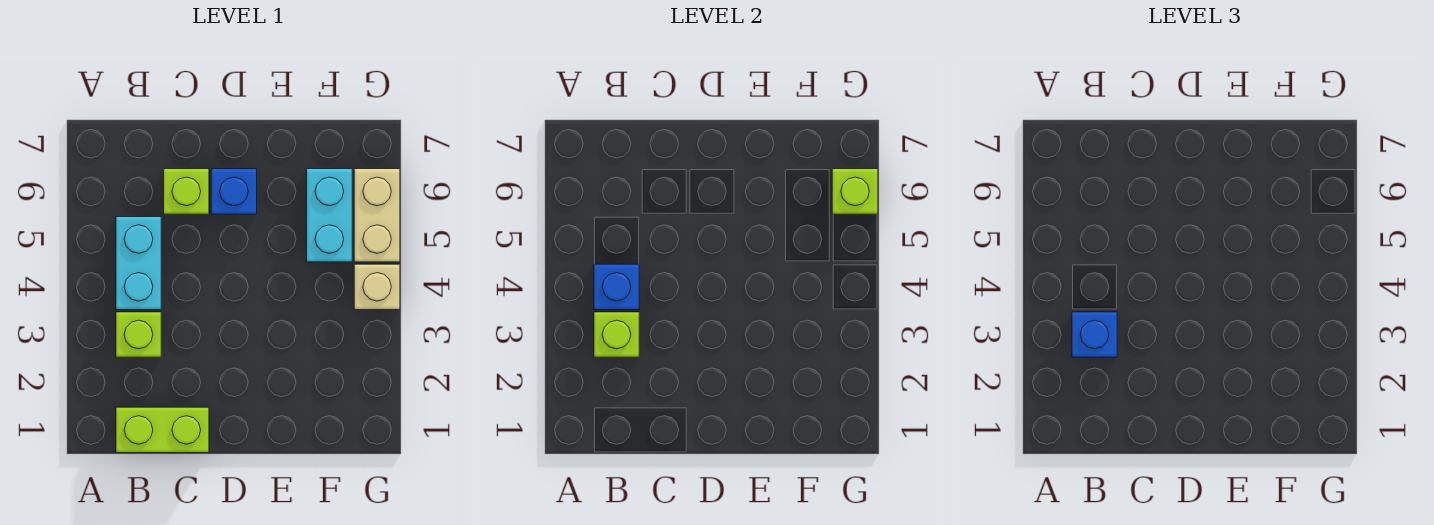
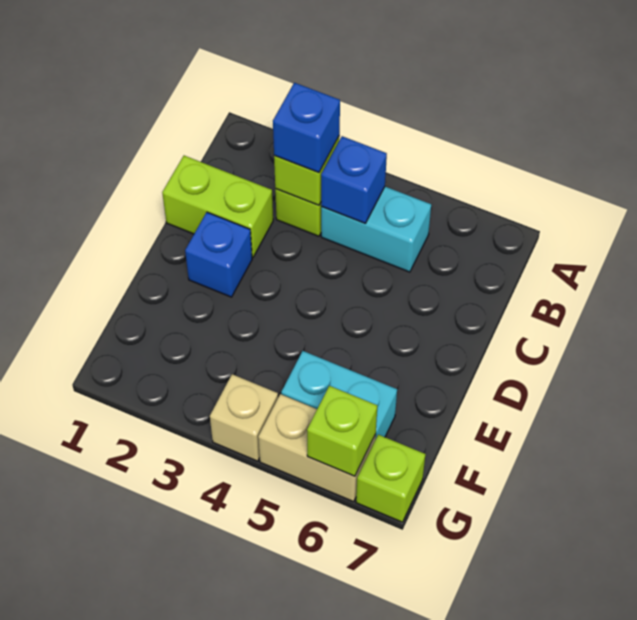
lime 1x2 brick [116,407,209,453] -> lime 1x2 brick turned to [162,156,273,257]
lime 1x1 brick [164,169,209,214] -> lime 1x1 brick moved to [356,435,426,522]
blue 1x1 brick [211,169,257,214] -> blue 1x1 brick moved to [185,212,252,297]

